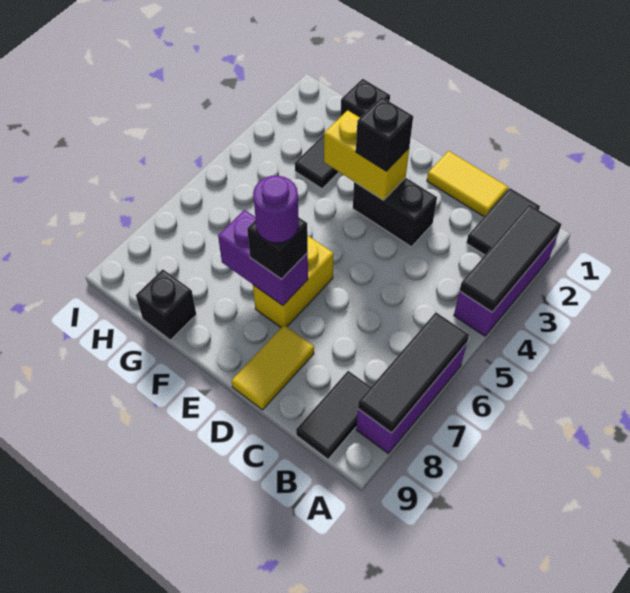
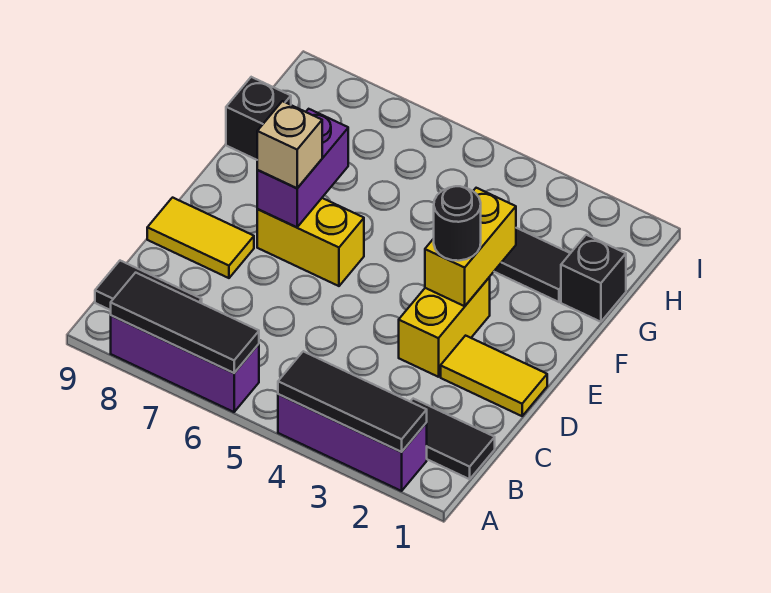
yellow 1x2 tile [427,151,508,217] -> yellow 1x2 tile turned to [441,336,547,416]
black 1x2 brick [353,178,437,247] -> yellow 1x2 brick [399,277,490,377]
black 1x1 brick [356,97,413,171] -> black 1x1 round brick [434,186,481,261]
black 1x1 brick [247,217,308,279] -> tan 1x1 brick [257,101,322,188]
purple 1x1 round brick [253,176,299,243] -> none

